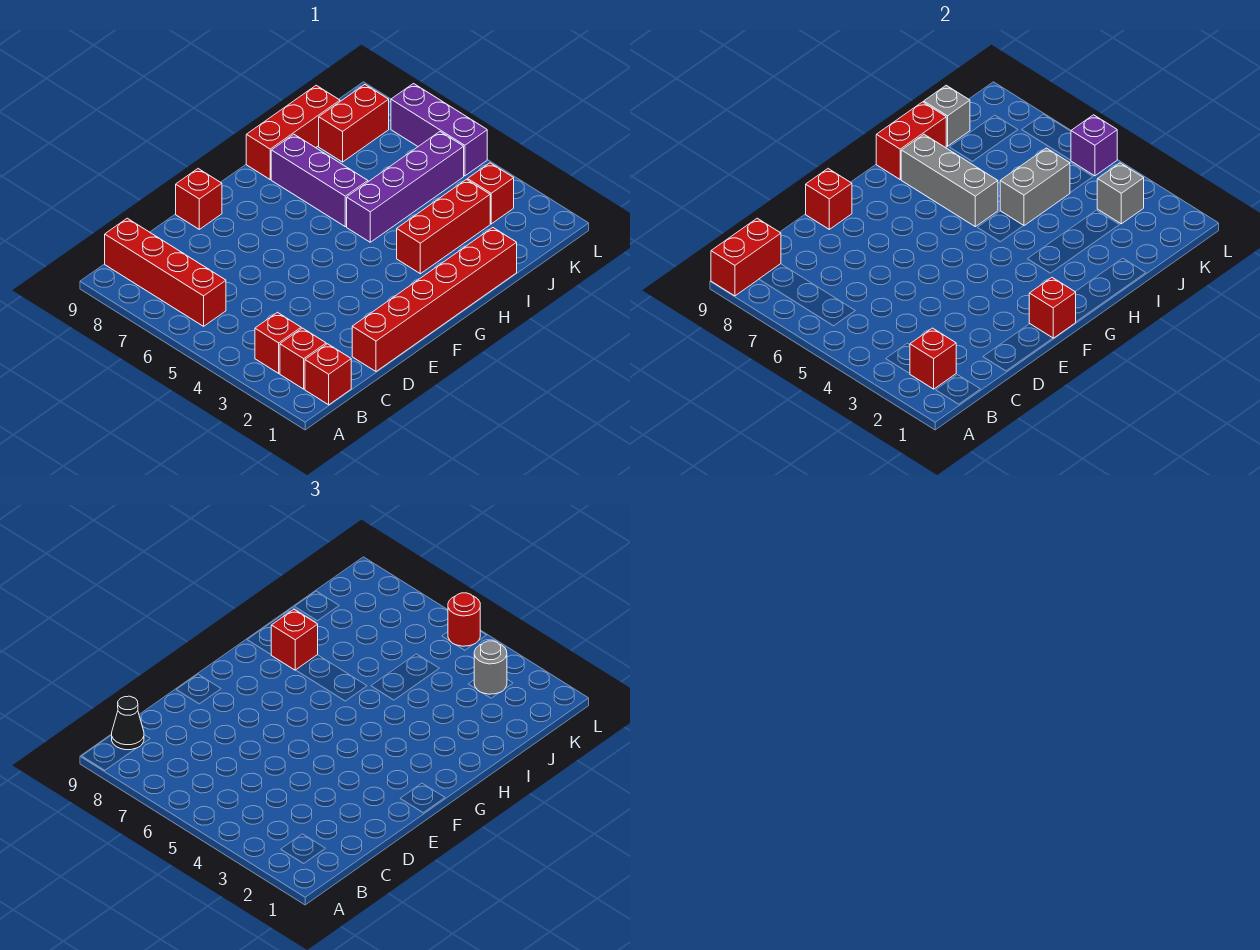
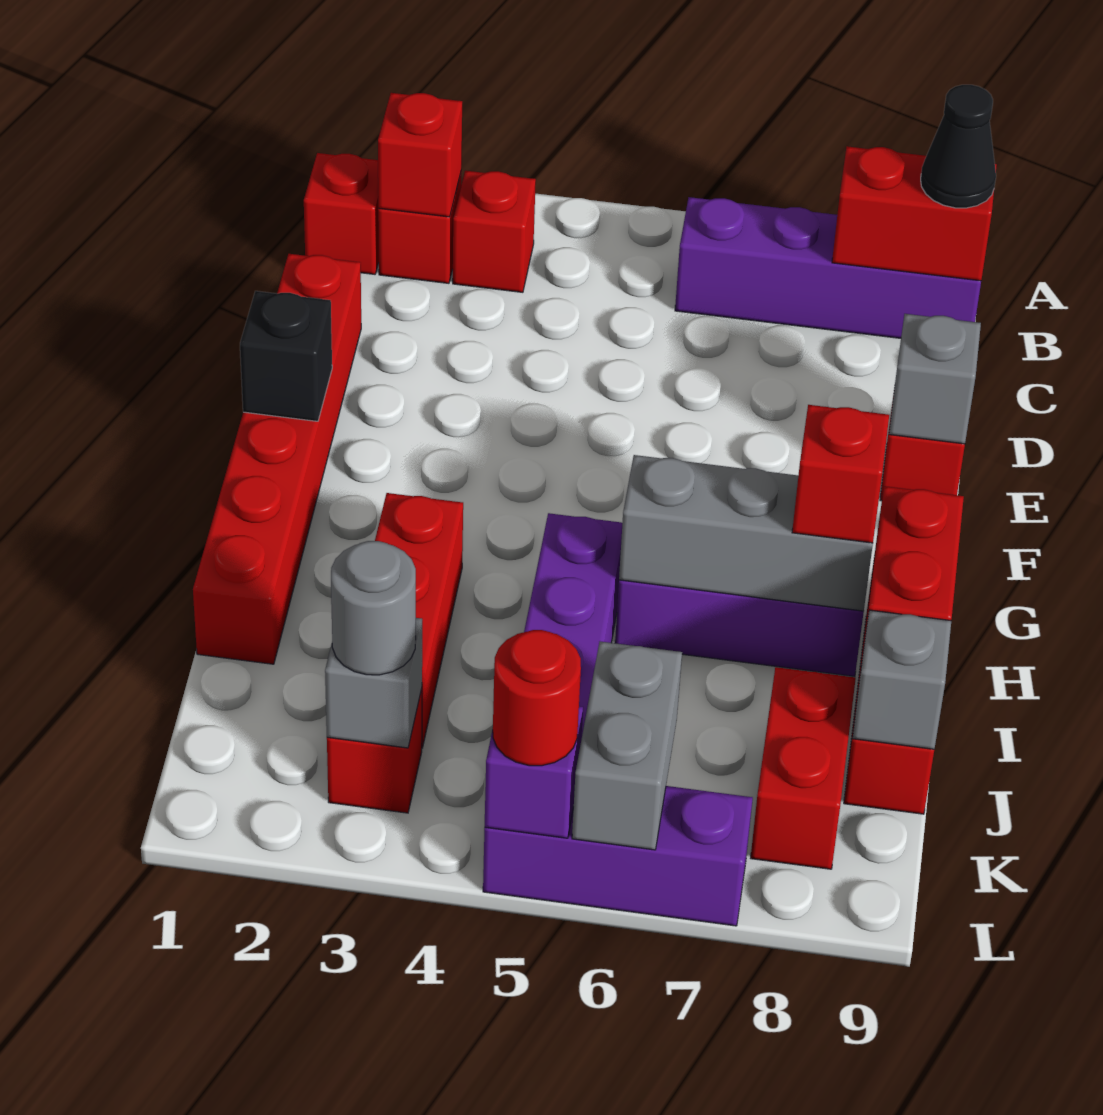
red 1x2 brick [711,218,781,296] -> red 1x2 brick turned to [832,146,997,281]
red 1x4 brick [105,218,226,326] -> purple 1x4 brick [675,197,981,338]
red 1x1 brick [806,169,852,229] -> grey 1x1 brick [889,314,981,444]
red 1x1 brick [1029,278,1076,338] -> black 1x1 brick [240,291,332,421]
grey 1x2 brick [1000,148,1070,226] -> grey 1x2 brick moved to [572,642,682,850]

